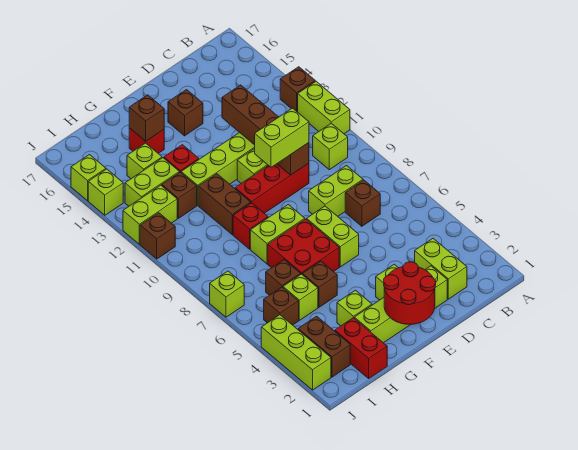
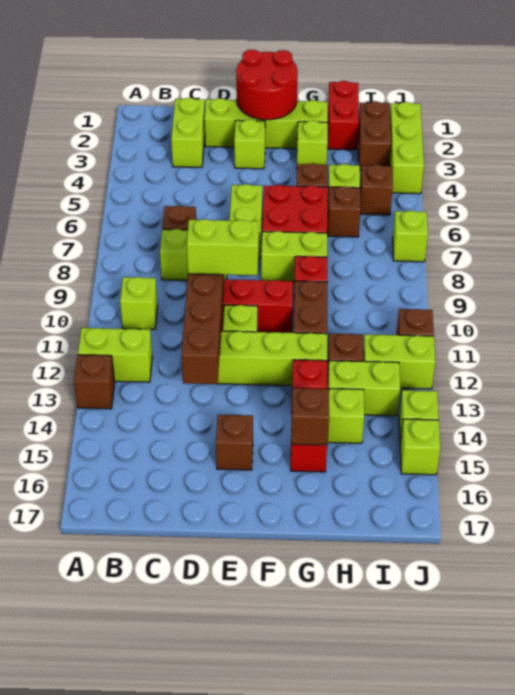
lime 1x2 brick [298,81,350,134] -> lime 1x2 brick turned to [78,328,152,382]

